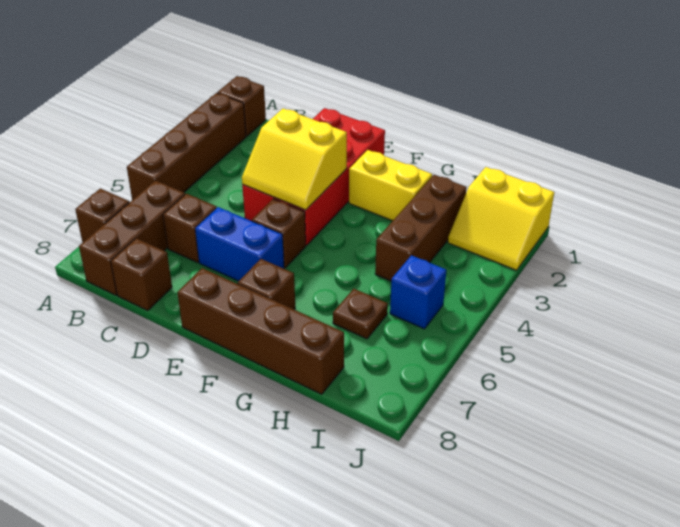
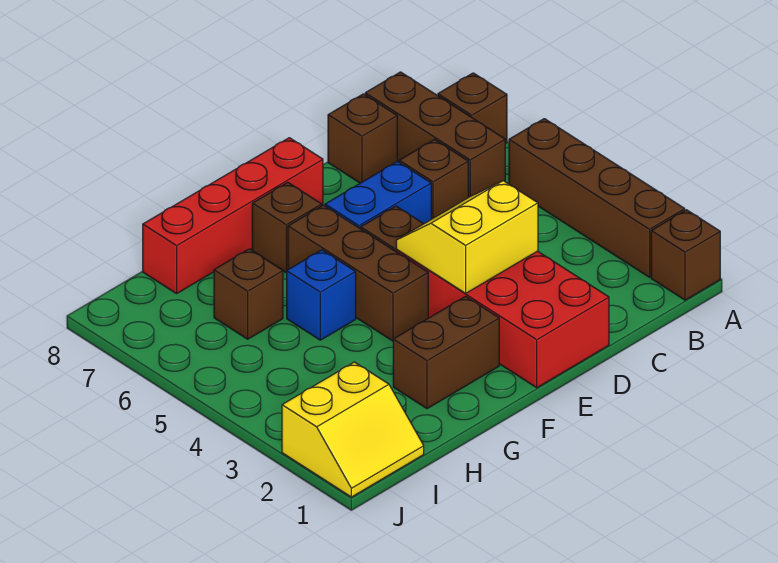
brown 1x4 brick [177,268,344,394] -> red 1x4 brick [143,138,323,294]
yellow 1x2 brick [349,150,432,221] -> brown 1x2 brick [393,296,499,409]
brown 1x3 brick [375,175,467,281] -> brown 1x3 brick moved to [288,205,428,341]
brown 1x1 plate [333,289,388,339] -> brown 1x1 brick [214,249,283,339]
yellow 2x2 slope [448,167,554,270] -> yellow 2x2 slope turned to [282,362,424,497]
blue 1x1 brick [390,255,446,329] -> blue 1x1 brick moved to [286,250,356,340]

